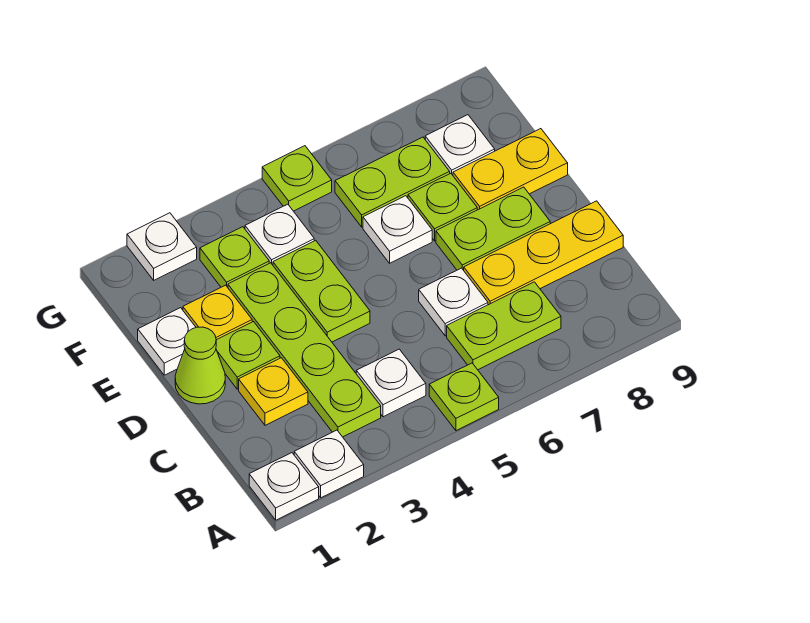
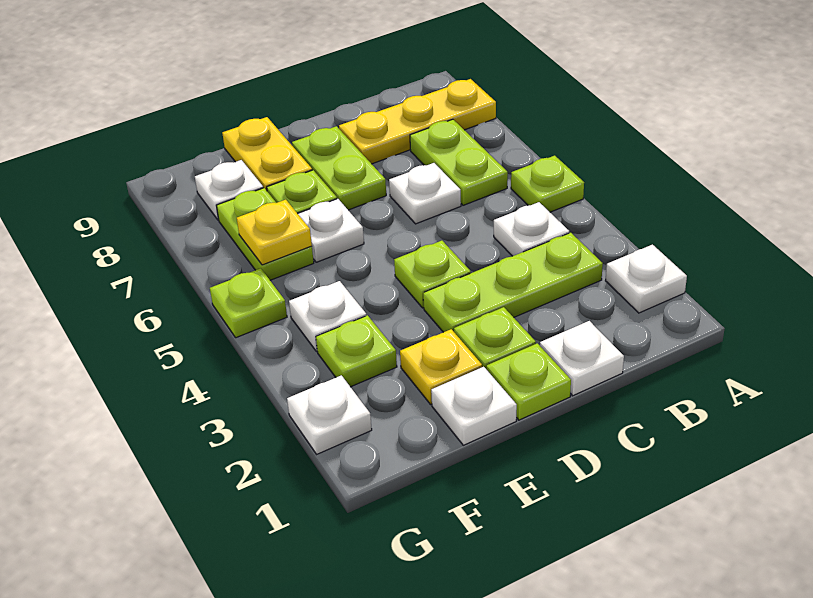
white 1x1 plate [249,453,319,520] -> white 1x1 plate moved to [540,321,624,396]
lime 1x4 plate [228,263,381,437] -> lime 1x3 plate [423,233,603,332]
yellow 1x1 plate [239,358,308,425] -> yellow 1x1 plate moved to [237,200,312,265]
yellow 1x3 plate [464,201,623,305] -> yellow 1x3 plate turned to [339,79,496,164]
lime 1x1 cone [175,327,225,404] -> lime 1x1 plate [486,343,571,420]
lime 1x2 plate [273,240,370,342] -> lime 1x1 plate [394,241,471,308]

